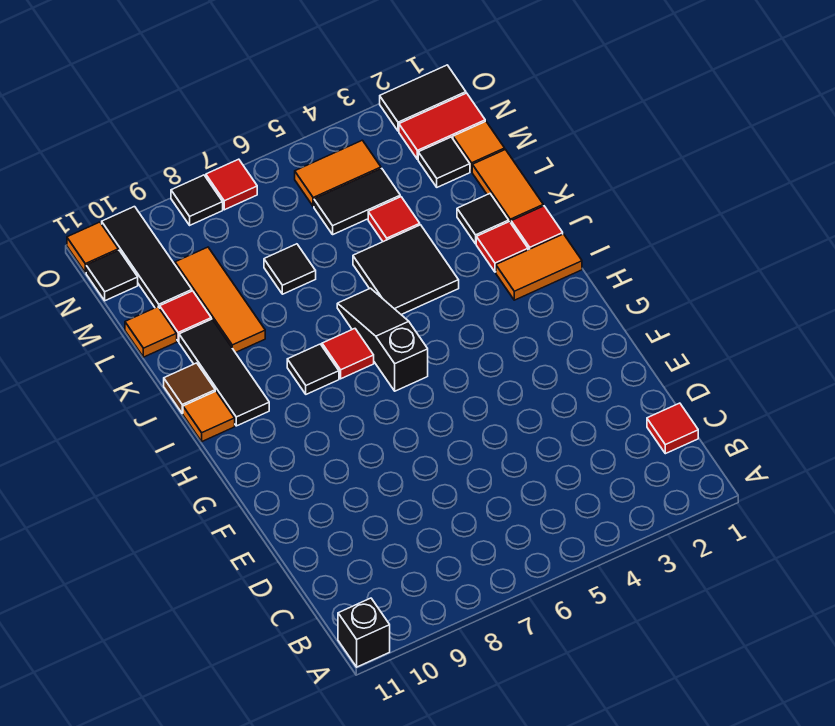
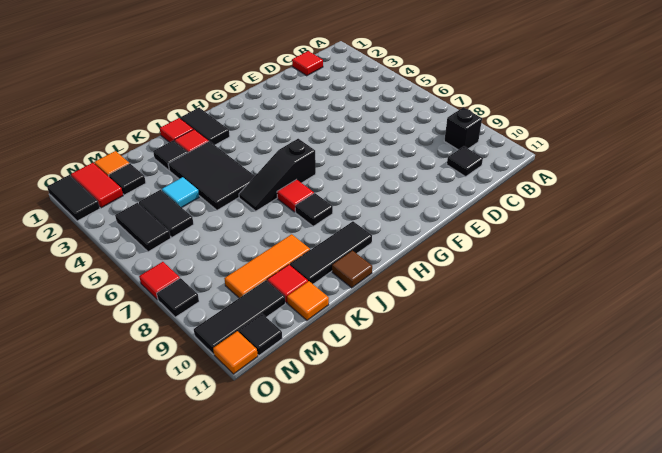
black 1x1 brick [338,598,390,667] -> black 1x1 brick moved to [444,107,482,150]
orange 1x2 tile [496,234,582,300] -> black 1x2 tile [180,108,230,145]
orange 1x1 tile [183,391,235,441] -> none
black 2x2 tile [353,225,459,315] -> black 2x3 tile [168,141,255,210]
orange 1x2 tile [472,150,543,223] -> none
red 1x1 tile [368,197,420,242] -> cyan 1x1 tile [162,177,199,207]
black 1x1 tile [264,244,316,294] -> black 1x1 tile moved to [447,146,483,177]
orange 1x2 tile [295,140,381,207] -> black 1x2 tile [115,203,171,252]

